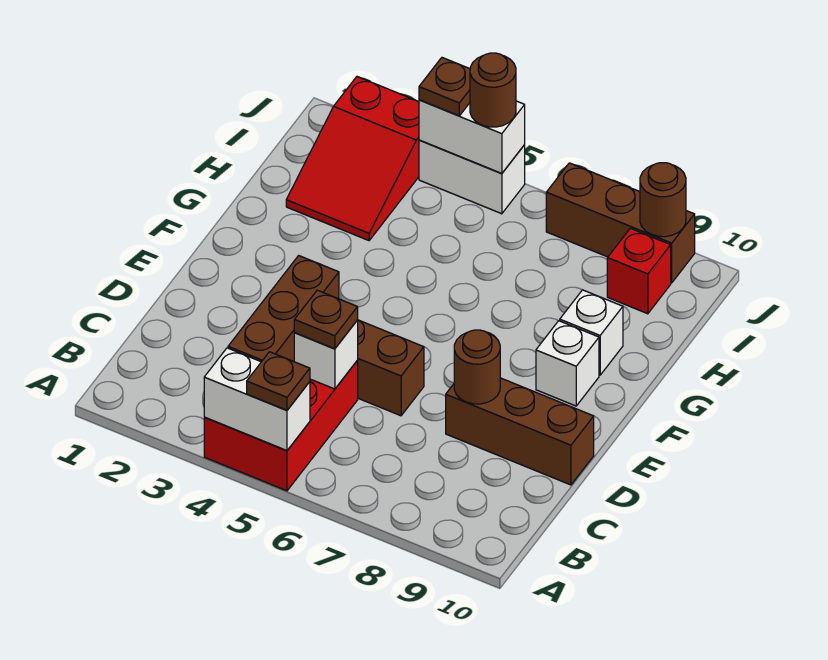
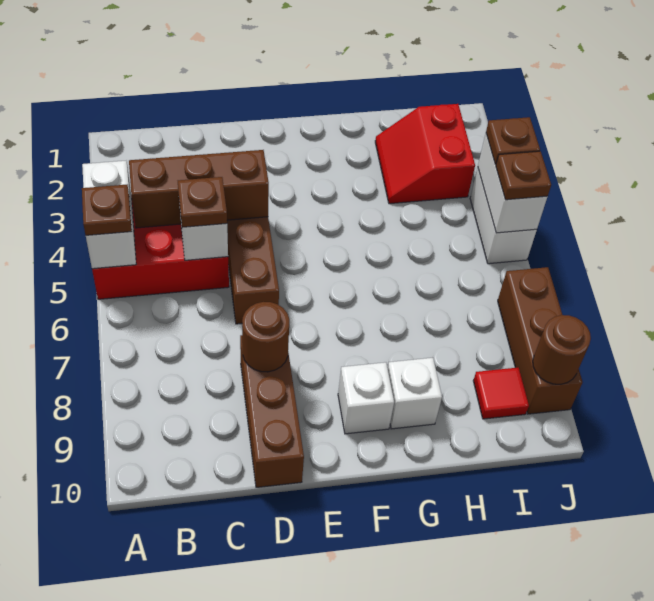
red 2x3 slope [286,77,419,241] -> red 2x2 slope [375,104,475,204]
red 1x1 brick [607,228,671,314] -> red 1x1 tile [473,368,529,419]
brown 1x1 round brick [470,53,516,127] -> brown 1x1 plate [496,151,551,200]

